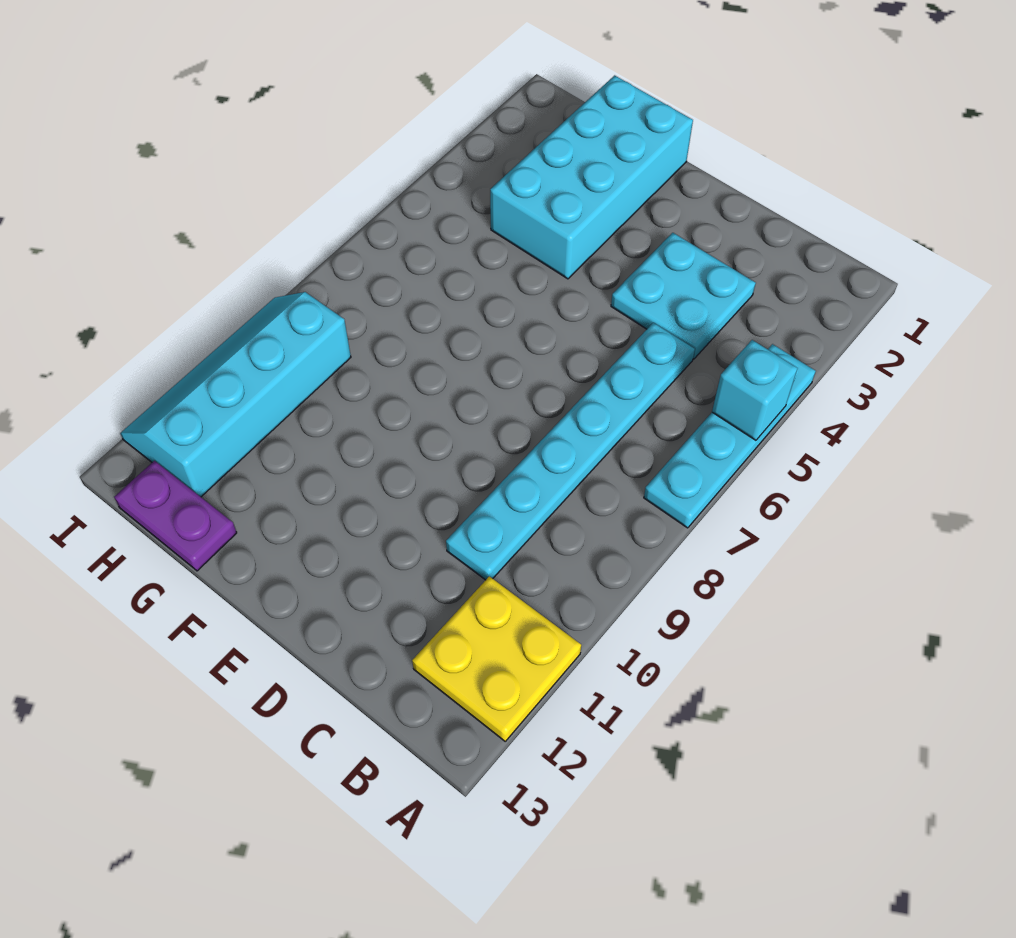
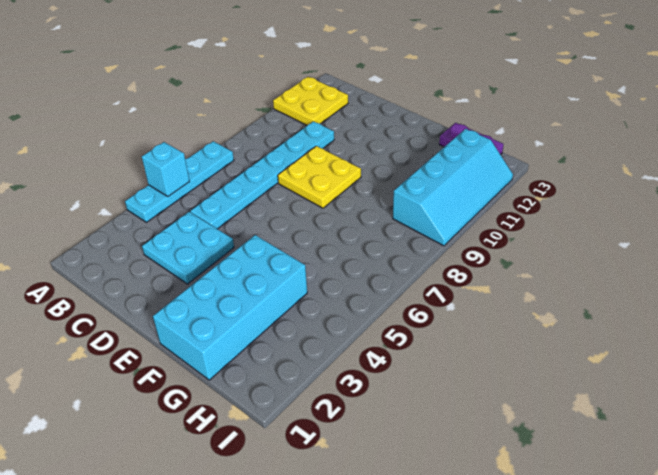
none -> yellow 2x2 plate [278,146,361,208]

